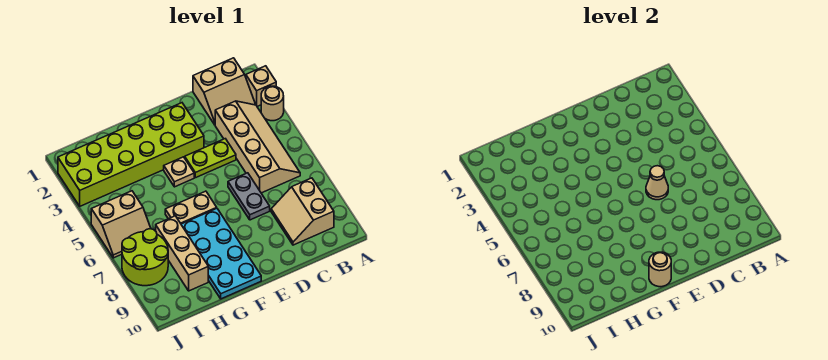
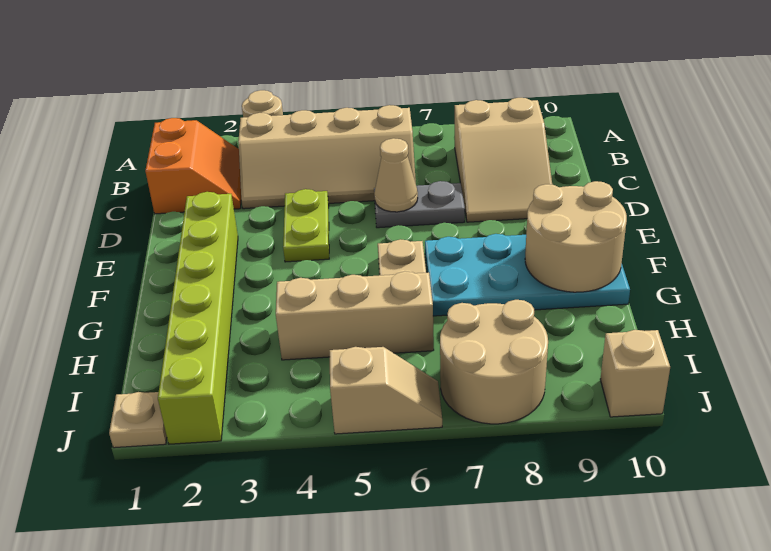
tan 1x1 brick [246,66,276,106] -> tan 1x1 brick moved to [600,330,670,417]
tan 2x2 slope [193,58,255,125] -> orange 2x2 slope [145,118,241,214]
tan 2x4 slope [215,101,300,193] -> tan 2x4 slope turned to [238,105,416,209]
tan 2x2 slope [271,178,334,245] -> tan 2x3 slope [455,98,552,222]
lime 2x6 brick [58,103,204,206] -> lime 1x6 brick [158,192,238,444]
tan 1x1 plate [164,157,194,187] -> tan 1x1 plate moved to [109,392,167,448]
tan 1x1 round brick [649,252,671,287] -> tan 2x2 round brick [525,181,627,292]
tan 1x3 brick [156,216,208,291] -> tan 1x3 brick moved to [276,271,434,360]
tan 2x2 slope [91,191,151,258] -> tan 1x2 slope [330,347,442,434]
lime 2x2 round brick [122,229,168,286] -> tan 2x2 round brick [440,300,548,424]

